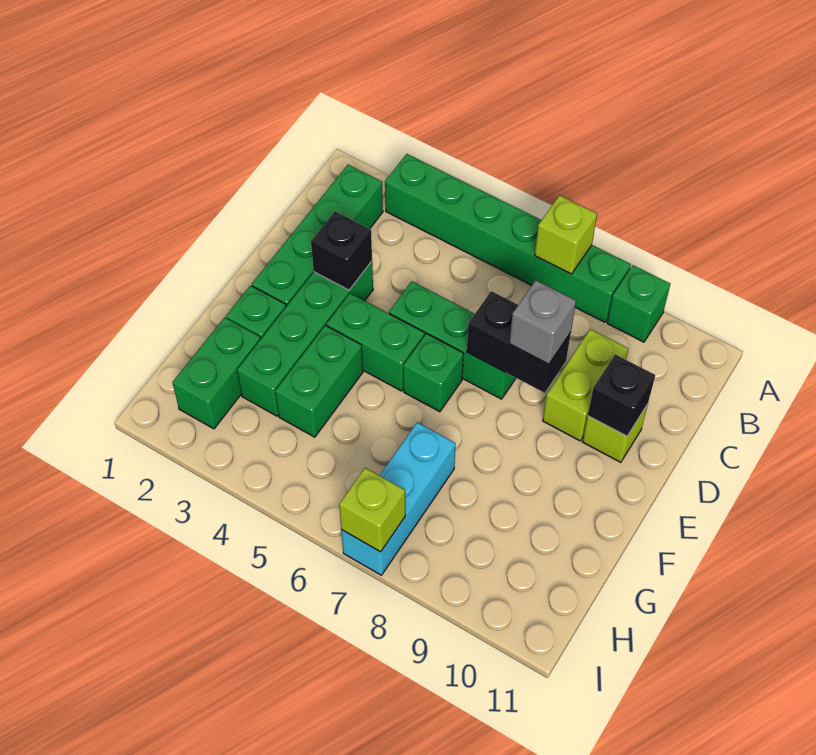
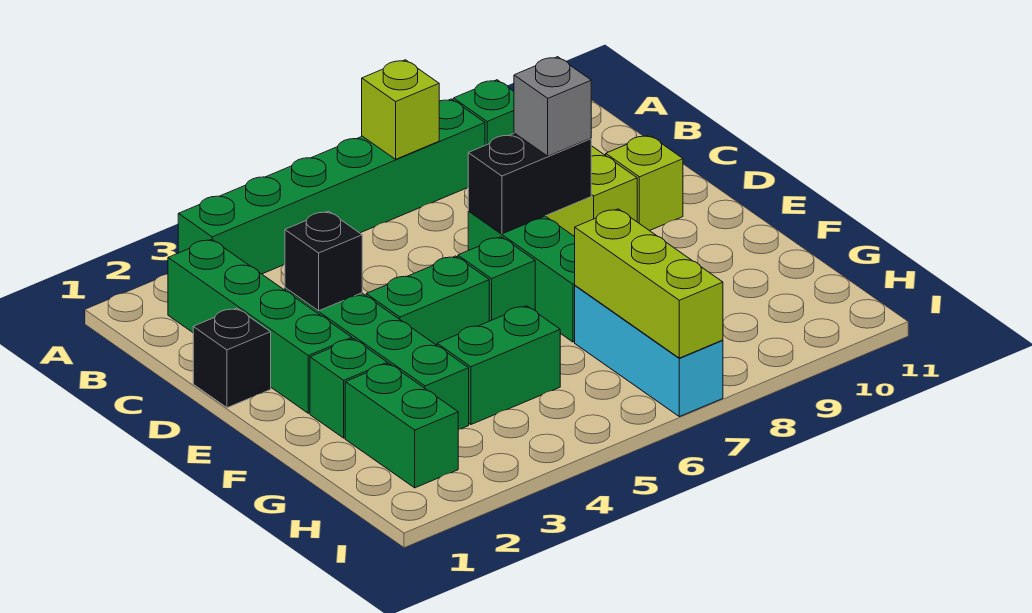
green 1x3 brick [389,281,516,399] -> green 1x3 brick turned to [468,211,575,342]
black 1x1 brick [588,354,655,436] -> black 1x1 brick moved to [193,308,271,408]
green 1x2 brick [275,326,363,437] -> green 1x2 brick turned to [437,306,560,424]
lime 1x1 brick [339,468,405,552] -> lime 1x3 brick [575,209,723,358]

